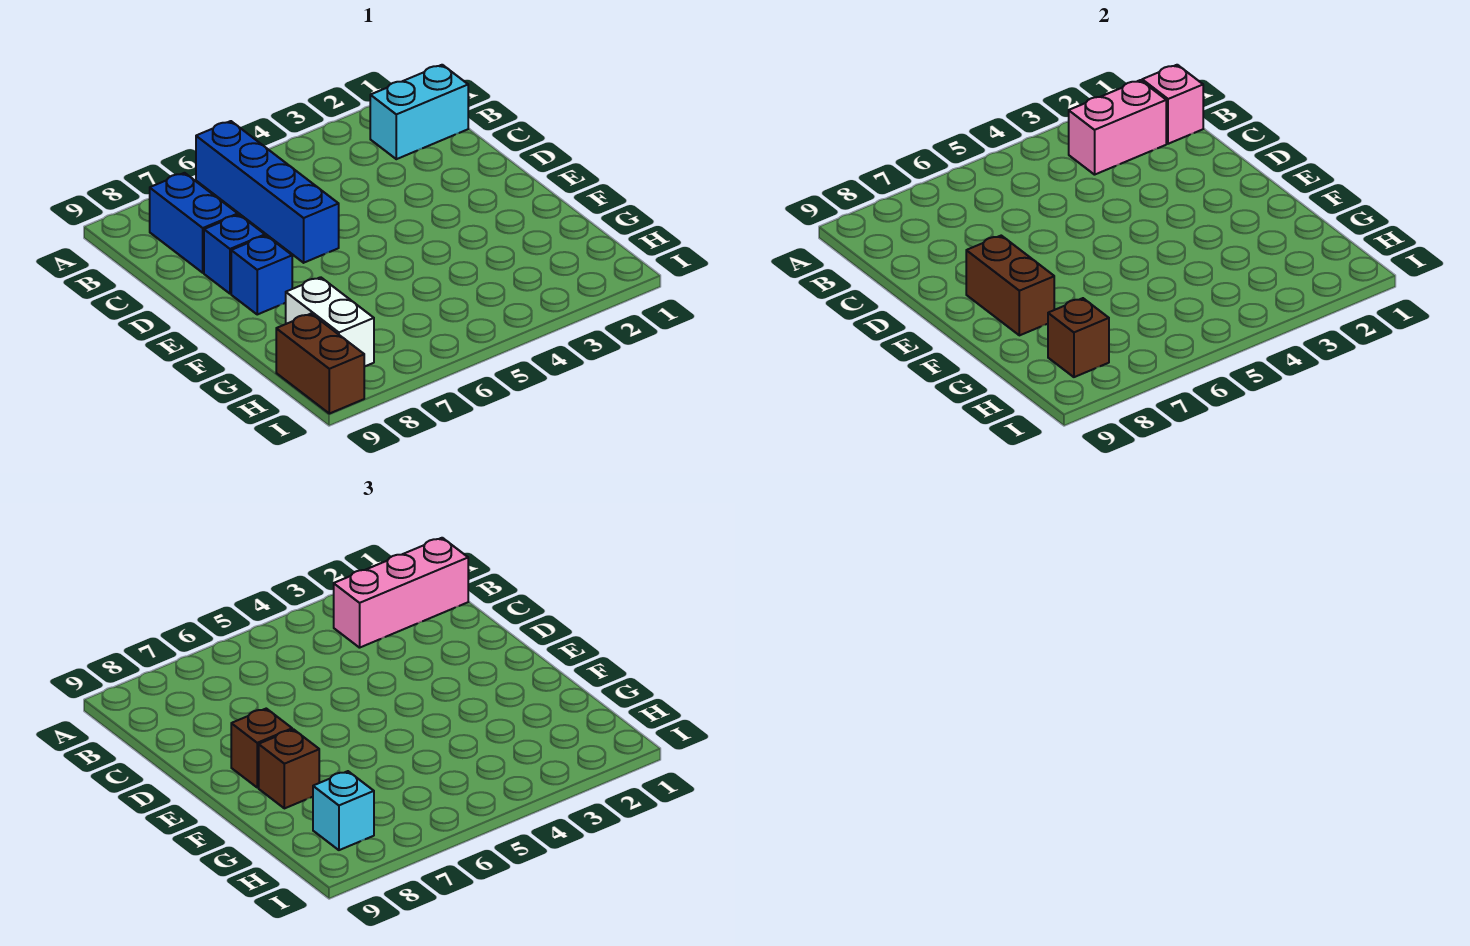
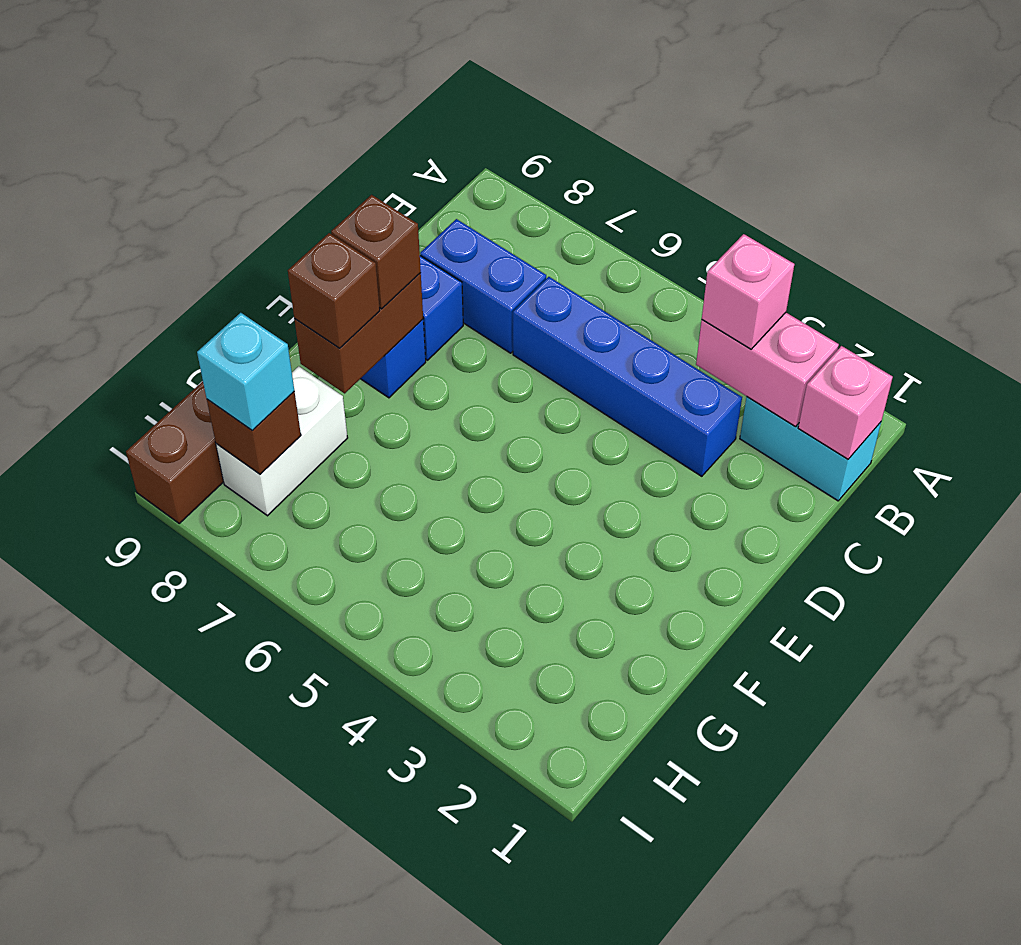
blue 1x4 brick [196,121,339,263] -> blue 1x4 brick turned to [513,277,742,476]
pink 1x3 brick [334,538,468,648] -> pink 1x1 brick [702,234,794,349]
blue 1x2 brick [150,173,238,273] -> blue 1x2 brick turned to [420,219,546,353]

